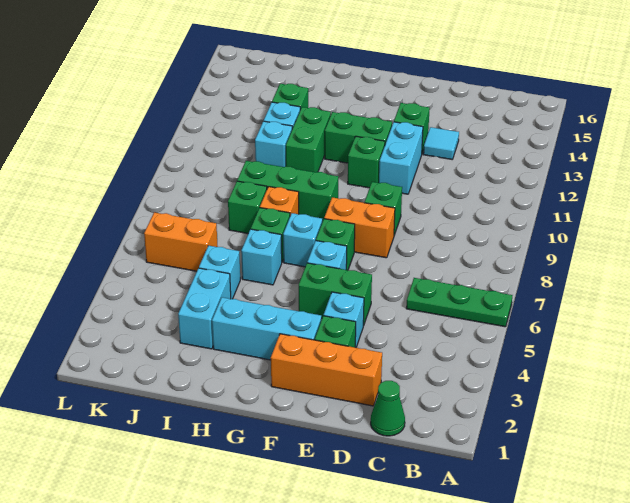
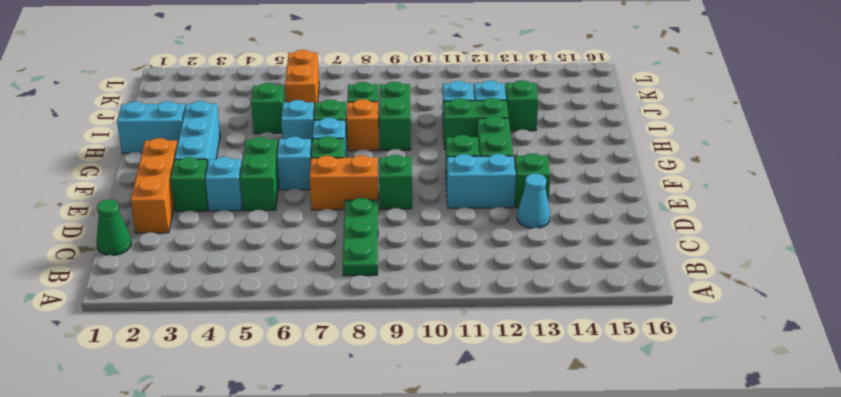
green 1x3 plate [406,278,512,327] -> green 1x3 plate moved to [343,198,378,276]
cyan 1x1 tile [423,127,459,159] -> cyan 1x1 cone [517,173,550,228]
orange 1x2 brick [324,197,395,258] -> orange 1x2 brick turned to [310,155,378,210]
green 1x3 brick [237,161,338,222] -> green 1x2 brick [379,82,411,150]
cyan 1x2 brick [178,268,231,349] -> cyan 1x2 brick moved to [117,101,185,153]
cyan 1x1 brick [199,246,240,299] -> green 1x1 brick [251,83,285,134]

